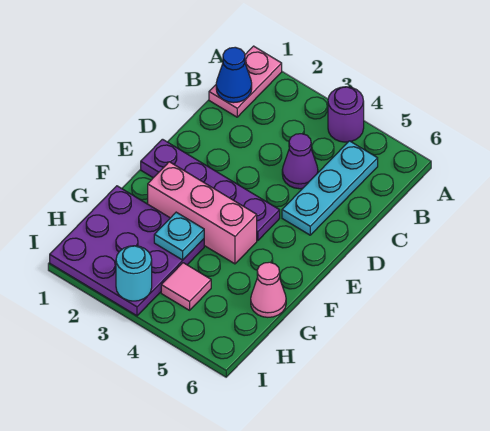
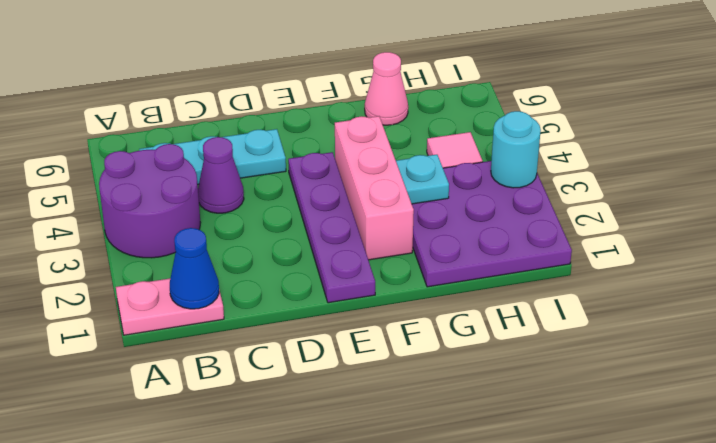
purple 1x1 round brick [328,87,364,142] -> purple 2x2 round brick [99,144,201,258]

